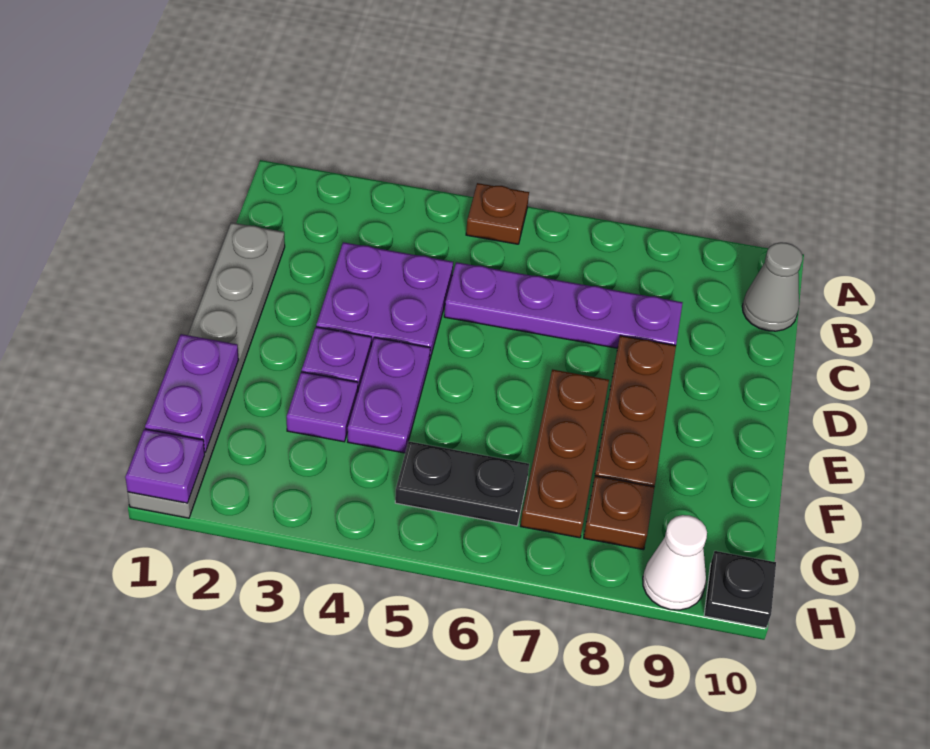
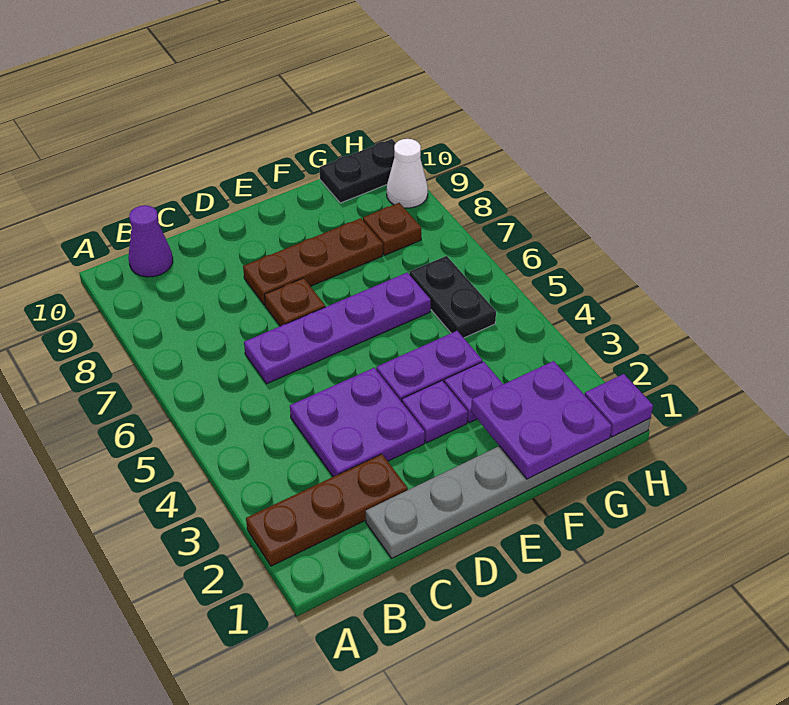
brown 1x1 plate [466,183,529,244] -> brown 1x1 plate moved to [264,278,325,326]
grey 1x1 cone [742,242,803,331] -> purple 1x1 cone [128,205,173,277]
purple 1x4 plate [444,262,683,348] -> purple 1x4 plate turned to [244,272,431,384]
brown 1x3 plate [521,369,609,538] -> brown 1x3 plate moved to [246,454,408,566]
purple 1x2 plate [145,334,239,452] -> purple 2x2 plate [471,361,612,479]
black 1x1 plate [704,551,776,628] -> black 1x2 plate [319,139,396,203]

